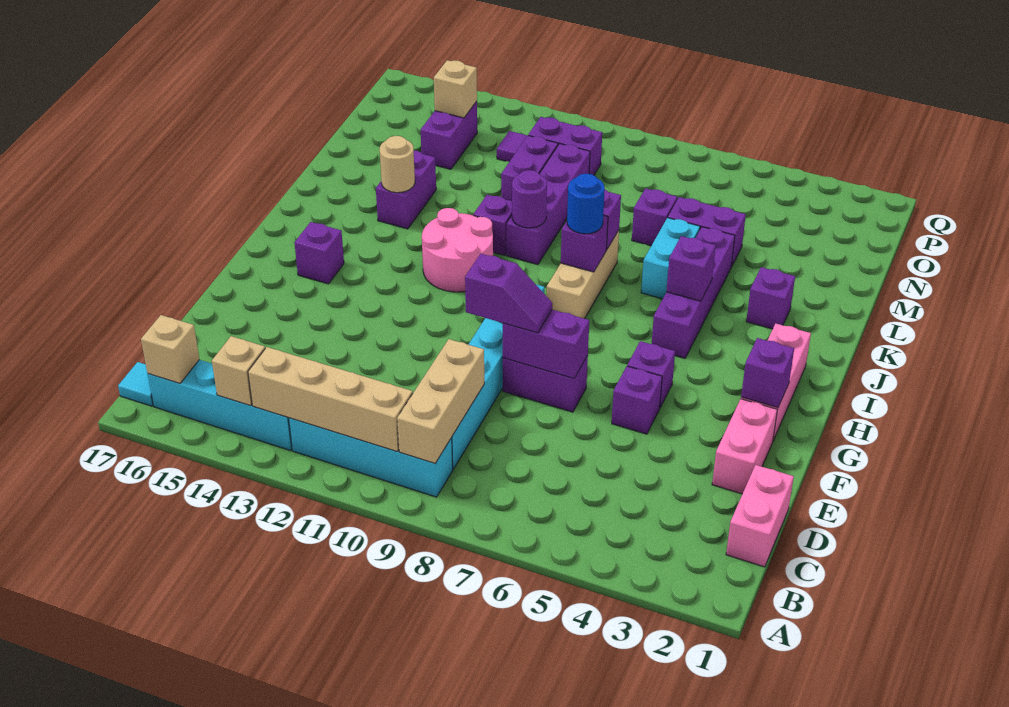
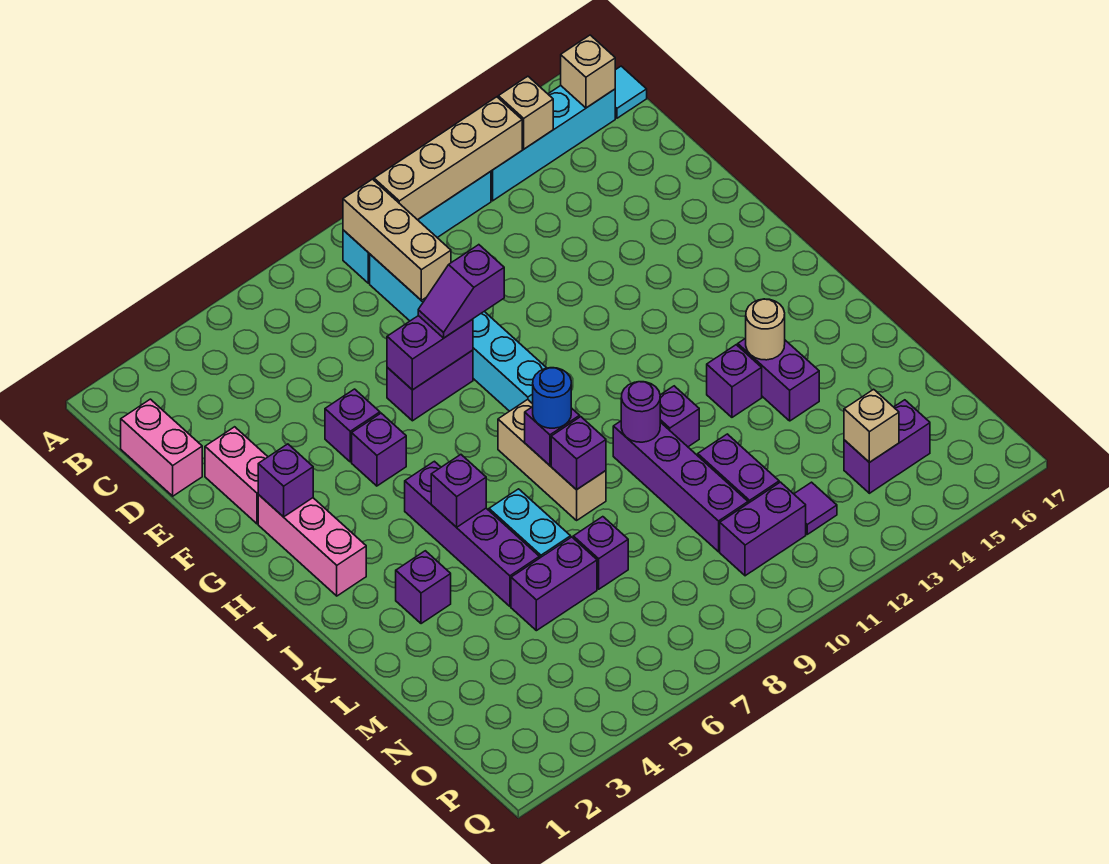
purple 1x1 brick [294,222,344,284] -> purple 1x1 brick moved to [707,345,762,417]
pink 2x2 round brick [422,208,493,292] -> none
purple 1x2 brick [421,101,477,169] -> purple 1x2 brick turned to [844,400,930,493]

